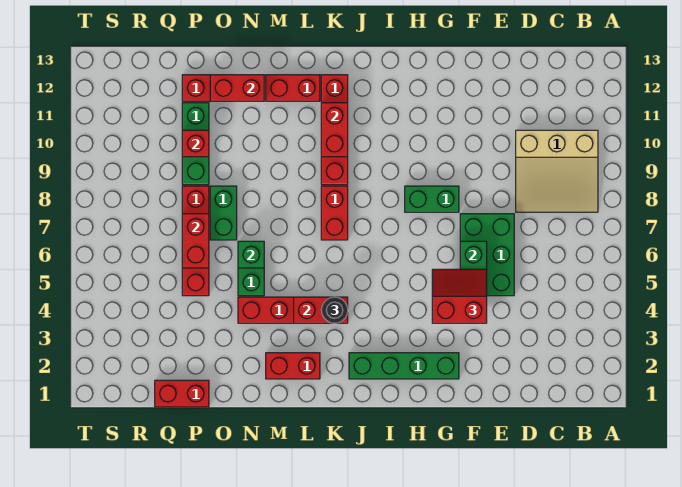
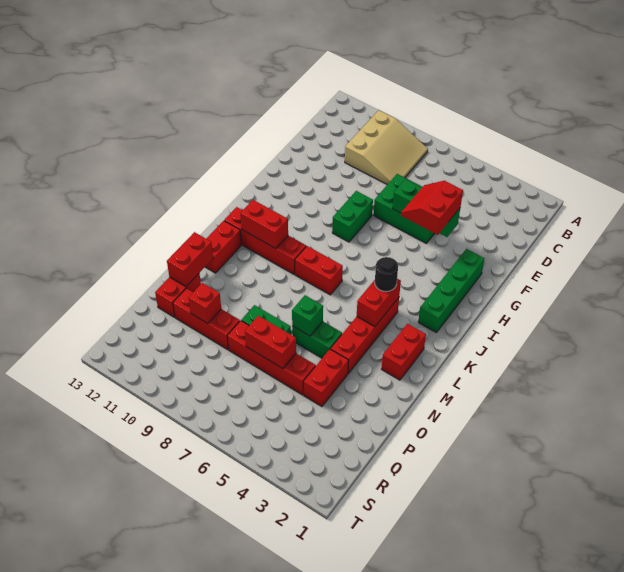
red 1x2 brick [155,380,209,407] -> red 1x2 brick moved to [303,349,348,407]
green 1x3 brick [182,103,209,185] -> red 1x3 brick [173,288,240,350]

